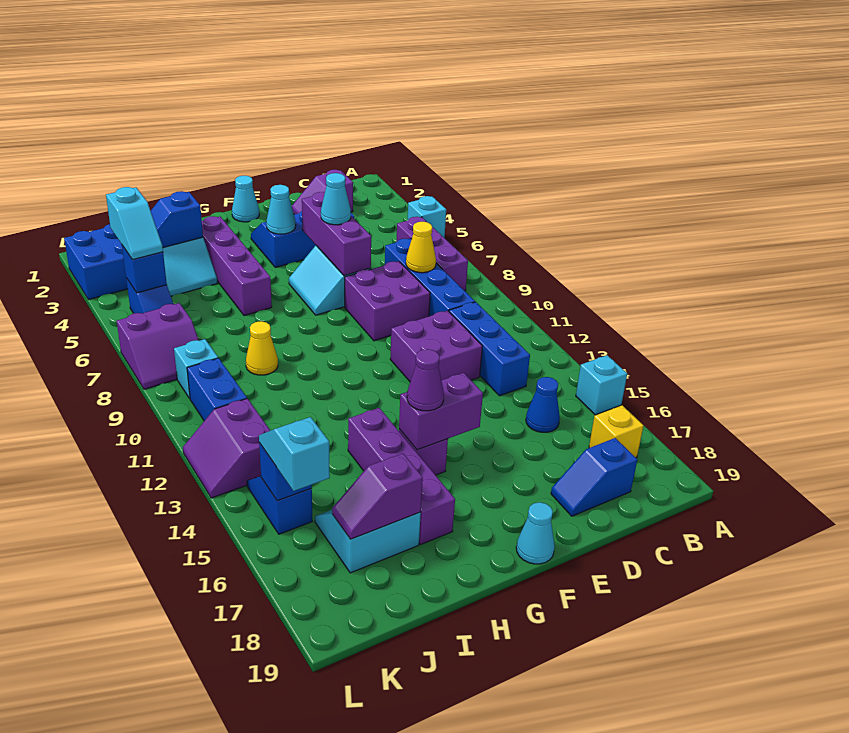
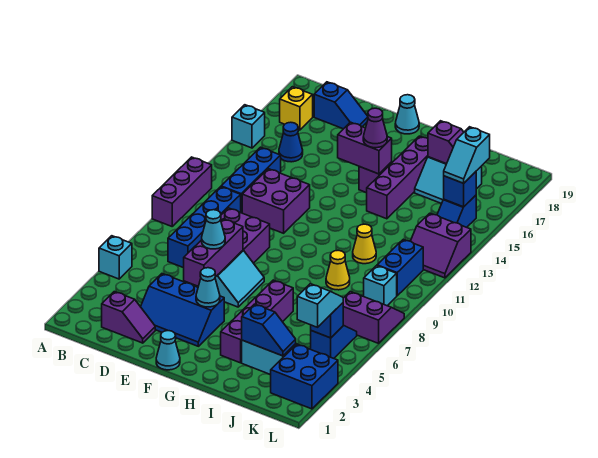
purple 1x3 brick [396,217,468,291] -> purple 1x3 brick moved to [152,157,212,226]
yellow 1x1 cone [406,222,436,273] -> yellow 1x1 cone moved to [353,224,376,264]
purple 2x2 slope [183,398,270,498] -> purple 2x2 slope turned to [411,213,471,278]

